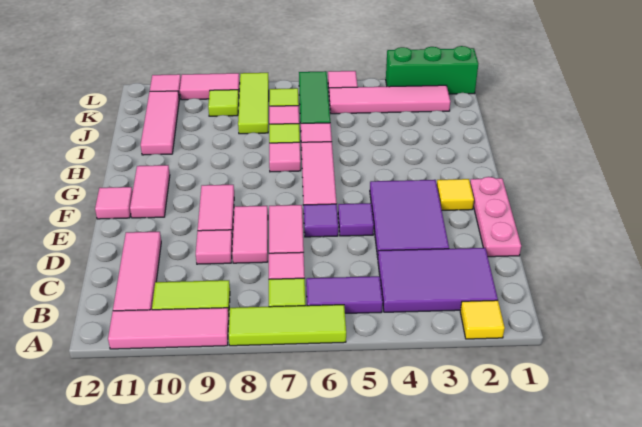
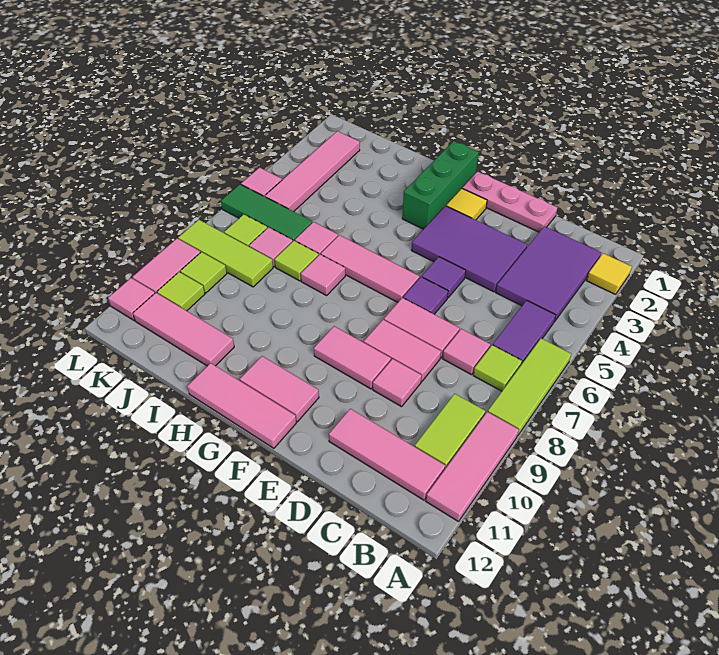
pink 1x1 tile [95,187,133,219] -> pink 1x3 tile [187,363,296,448]
none -> lime 1x1 tile [157,272,205,311]
green 1x3 brick [386,46,478,94] -> green 1x3 brick moved to [402,141,479,229]

